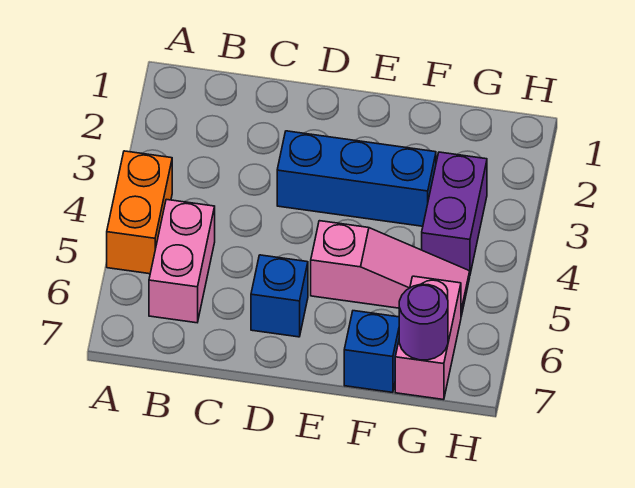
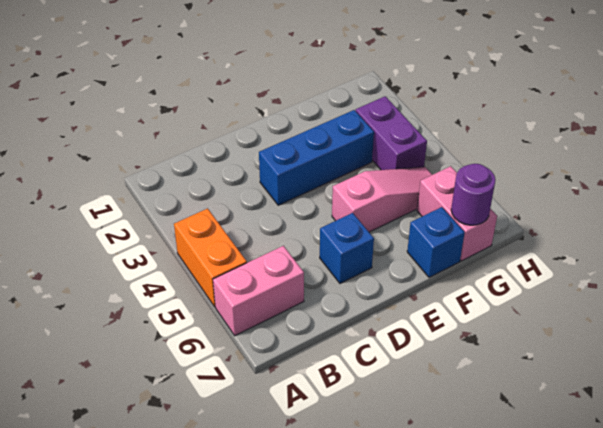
pink 1x2 brick [149,199,215,323] -> pink 1x2 brick turned to [213,246,304,336]

